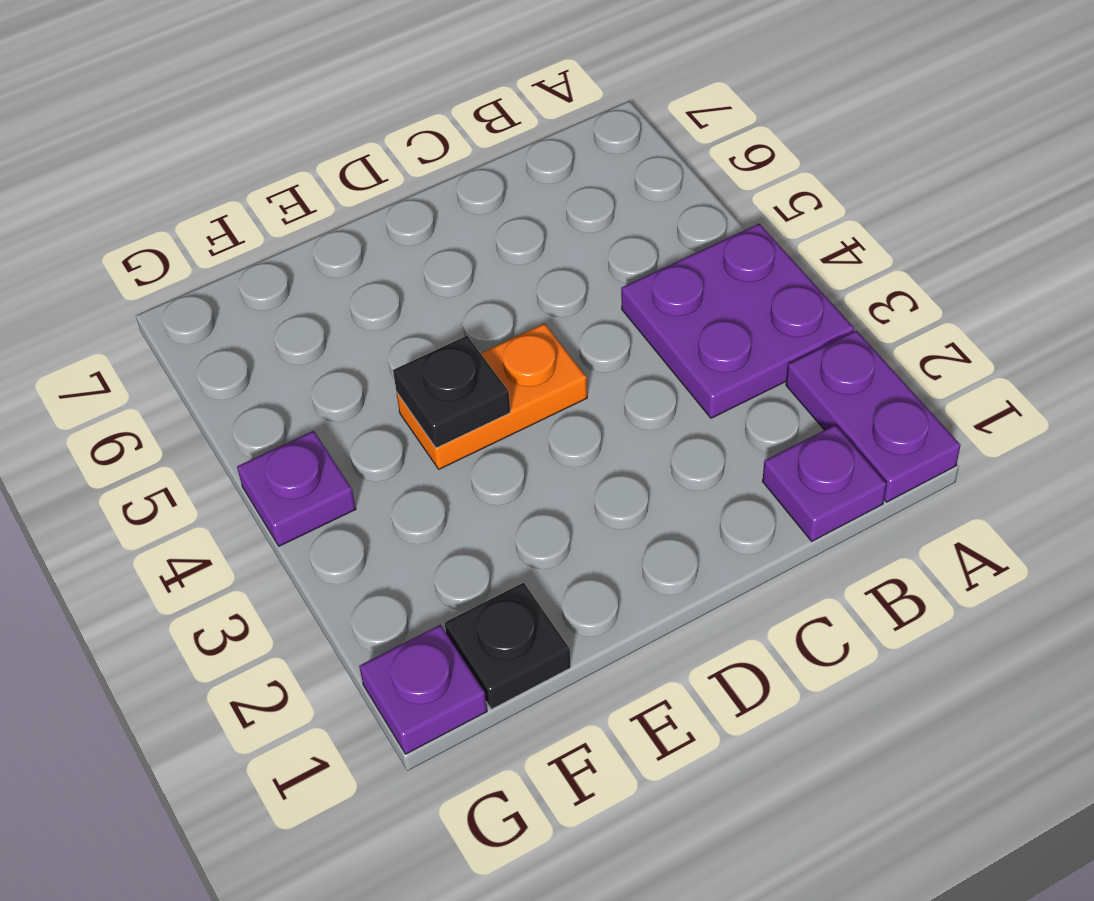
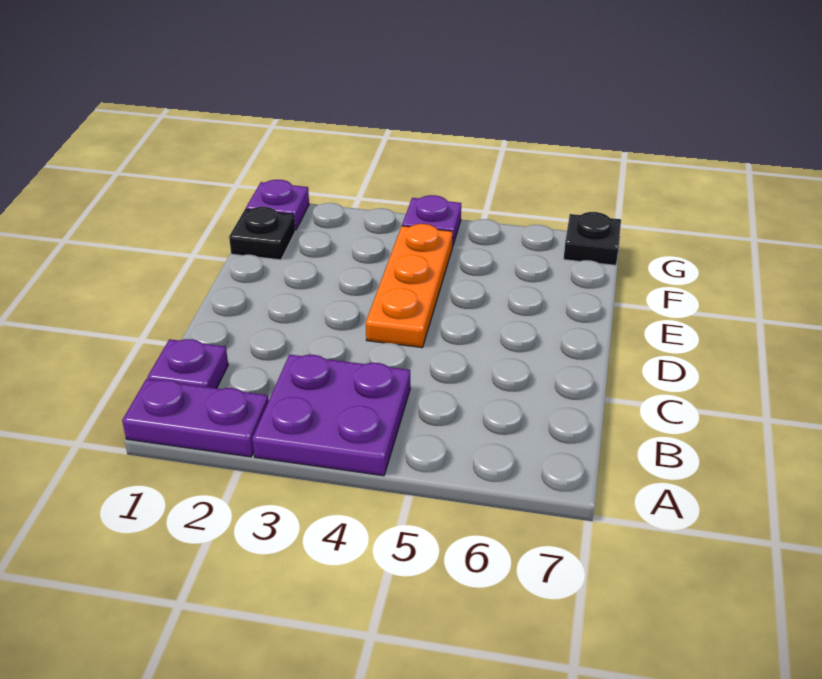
orange 1x2 plate [397,323,587,469] -> orange 1x3 plate [366,224,453,347]
black 1x1 plate [393,336,510,448] -> black 1x1 plate moved to [564,212,621,265]

